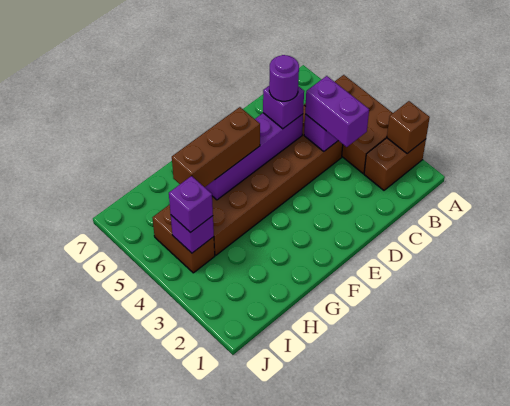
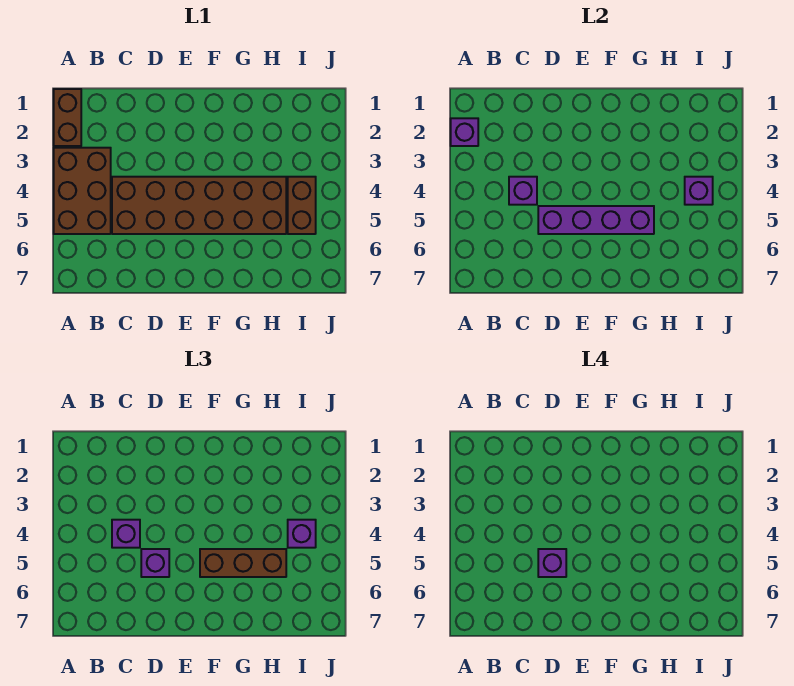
brown 1x2 brick [364,138,426,190] -> brown 1x2 brick turned to [54,89,81,146]
brown 1x1 brick [387,101,430,153] -> purple 1x1 brick [451,118,478,146]
purple 1x2 brick [305,76,369,147] -> purple 1x1 brick [112,520,140,548]
purple 1x1 round brick [269,55,299,101] -> purple 1x1 brick [538,549,566,577]

